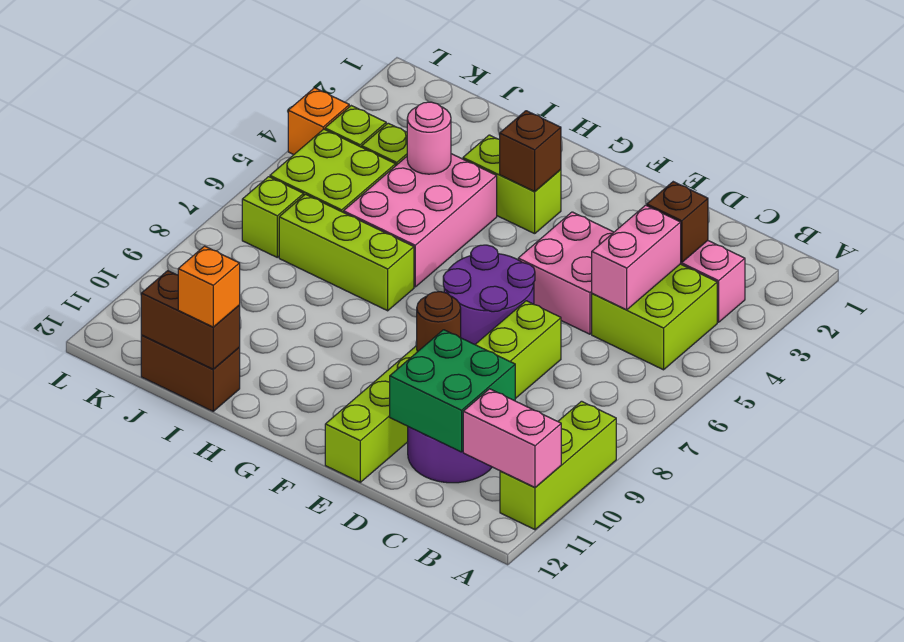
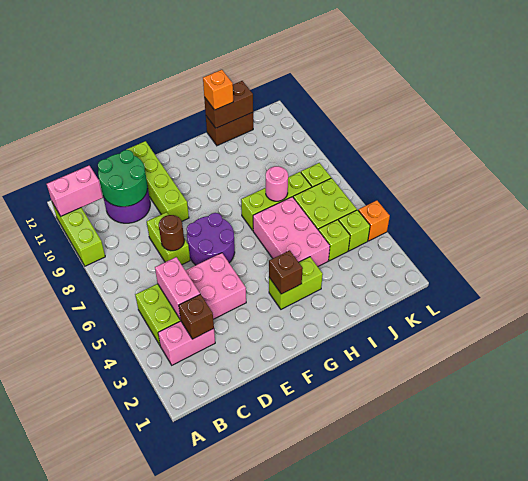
green 2x2 brick [390,330,515,452] -> green 2x2 round brick [98,150,148,207]
brown 1x1 round brick [416,292,461,352] -> brown 1x1 round brick moved to [159,215,184,251]
pink 1x1 round brick [407,102,451,174] -> pink 1x1 round brick moved to [266,166,288,201]

